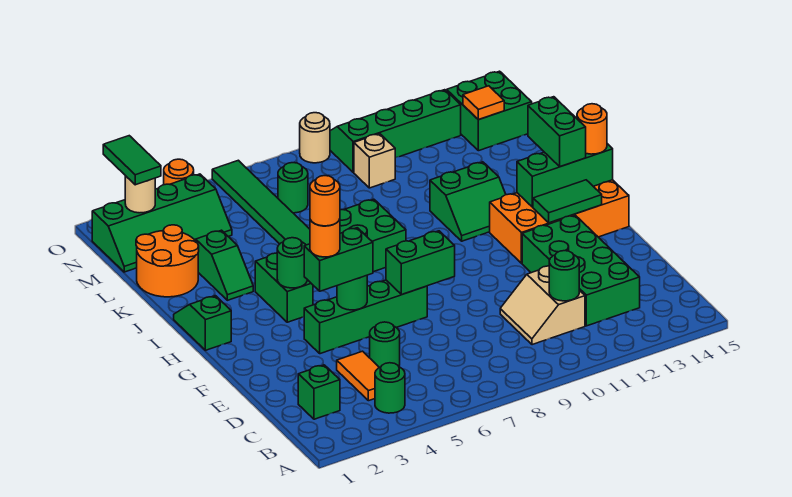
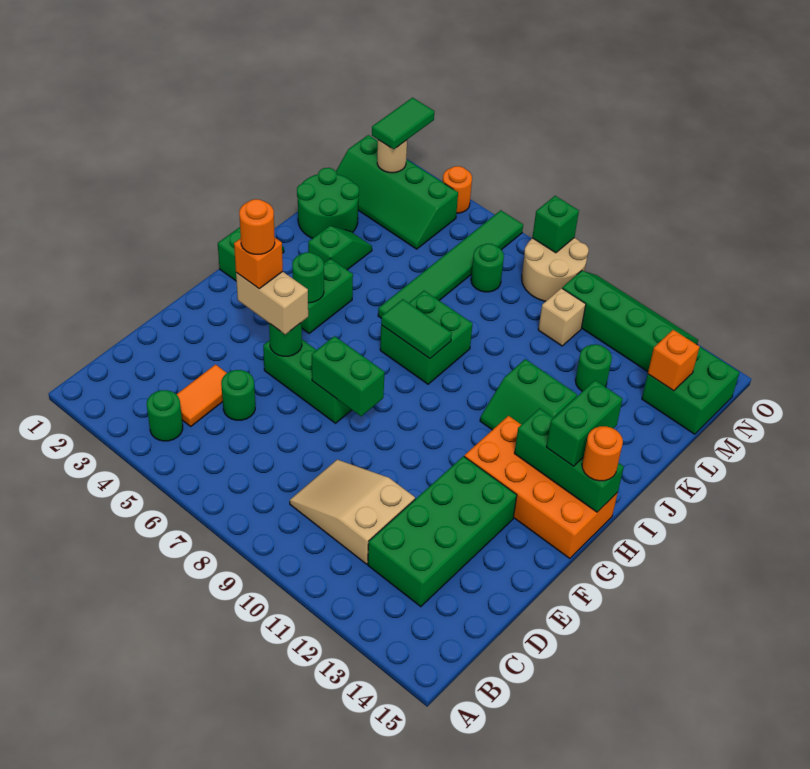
green 1x1 brick [298,365,340,419] -> green 1x1 brick moved to [532,196,579,253]
tan 2x2 slope [500,266,585,345] -> tan 2x3 slope [290,460,415,564]
green 1x1 round brick [549,251,579,301] -> green 1x1 round brick moved to [575,344,612,391]
green 1x4 brick [304,280,427,354] -> green 1x3 brick [263,340,351,423]
green 1x2 brick [304,228,373,291] -> tan 1x2 brick [236,272,308,334]
orange 1x1 round brick [310,219,340,257] -> orange 1x1 brick [234,238,283,289]
green 1x2 tile [533,180,602,223] -> green 1x2 tile moved to [381,299,452,359]
green 1x2 slope [196,230,253,300] -> green 1x2 slope turned to [308,226,372,270]
orange 2x2 round brick [136,225,199,297] -> green 2x2 round brick [297,168,359,238]
orange 1x1 tile [463,86,504,120] -> orange 1x1 brick [648,330,700,391]
tan 1x1 round brick [300,113,330,163] -> tan 2x2 round brick [522,238,589,302]

